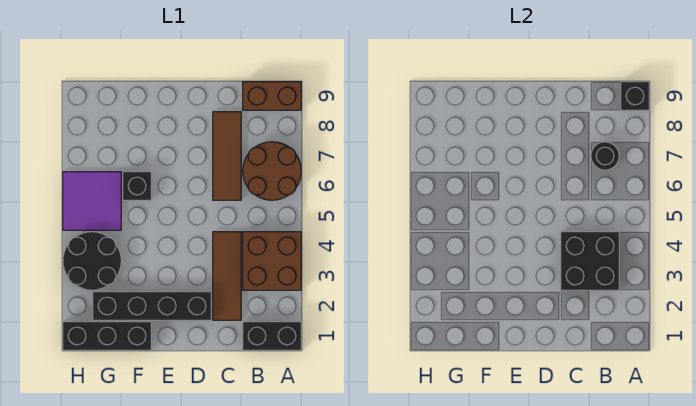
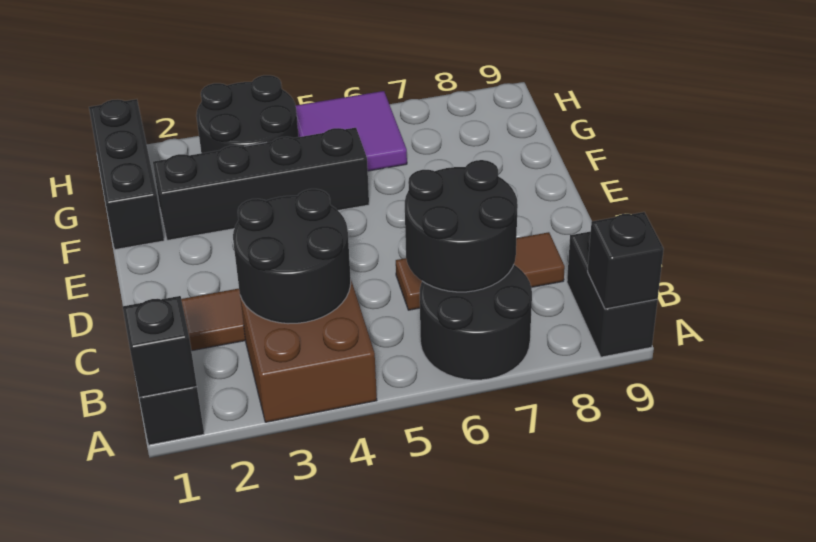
brown 2x2 round brick [243,142,301,200] -> black 2x2 round brick [420,265,532,380]
brown 1x2 brick [243,82,301,110] -> black 1x2 brick [567,231,658,357]
black 2x2 brick [561,232,619,290] -> black 2x2 round brick [233,189,351,324]
black 1x1 round brick [591,142,619,170] -> black 2x2 round brick [405,160,518,292]
black 1x4 brick [93,292,211,320] -> black 1x4 brick turned to [153,128,369,240]
black 1x1 brick [123,172,151,200] -> black 1x1 brick moved to [123,296,197,397]

